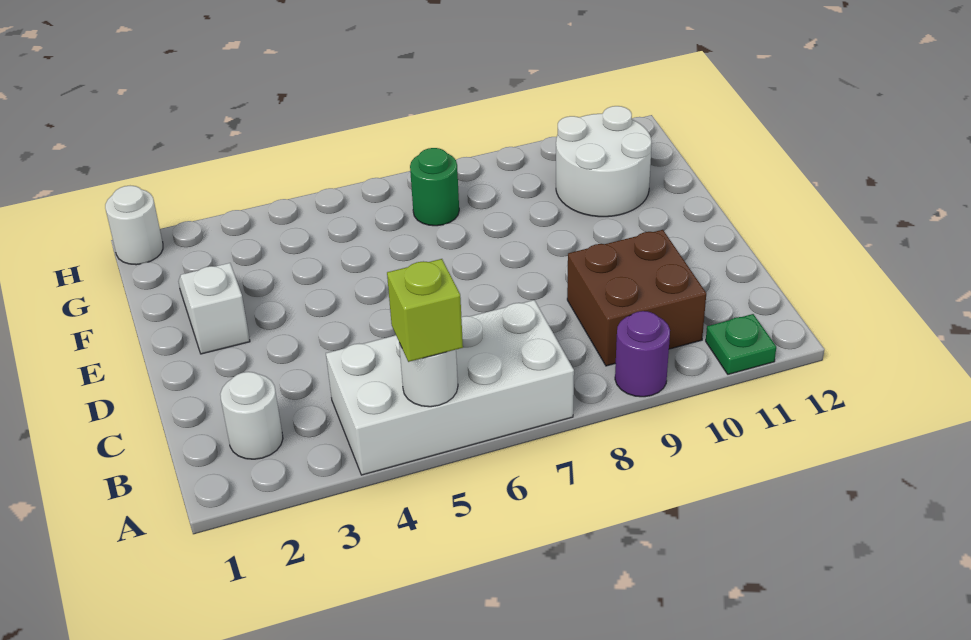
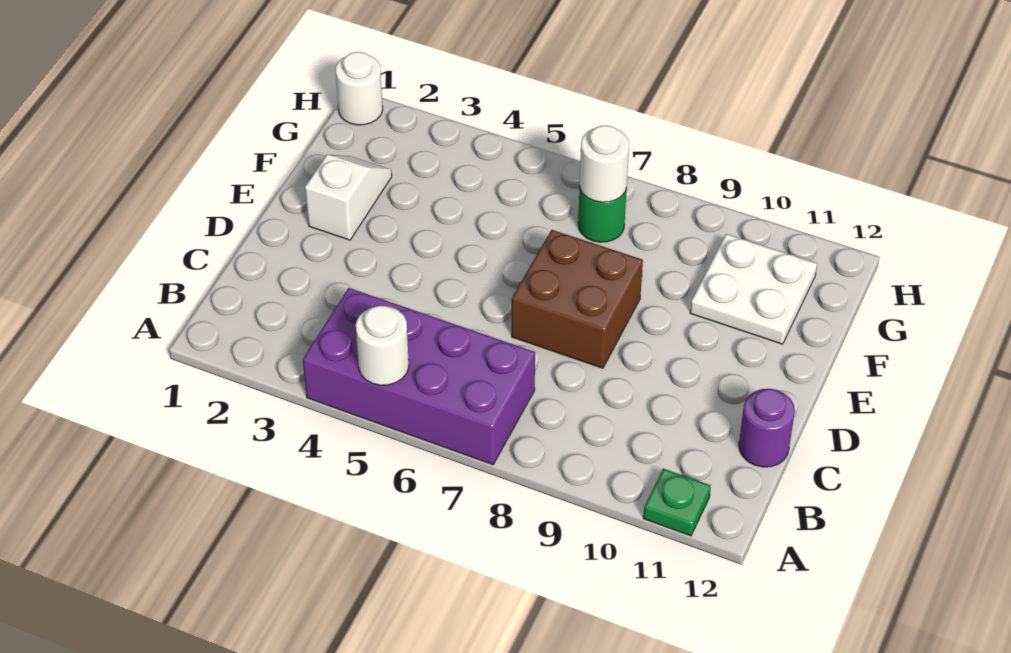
white 2x4 brick [326,300,574,475] -> purple 2x4 brick [303,288,535,465]
lime 1x1 brick [387,259,463,362] -> none
purple 1x1 round brick [615,311,670,397] -> purple 1x1 round brick moved to [739,389,795,467]
white 1x1 round brick [220,372,283,459] -> white 1x1 round brick moved to [580,125,629,202]
brown 2x2 brick [567,230,706,366] -> brown 2x2 brick moved to [512,230,643,368]
white 2x2 round brick [556,106,652,217] -> white 2x2 plate [690,234,817,344]

